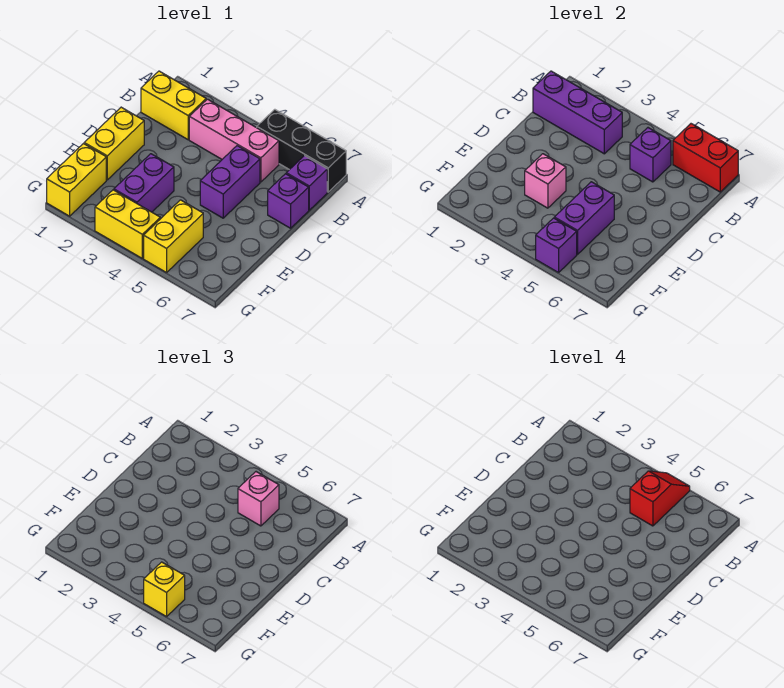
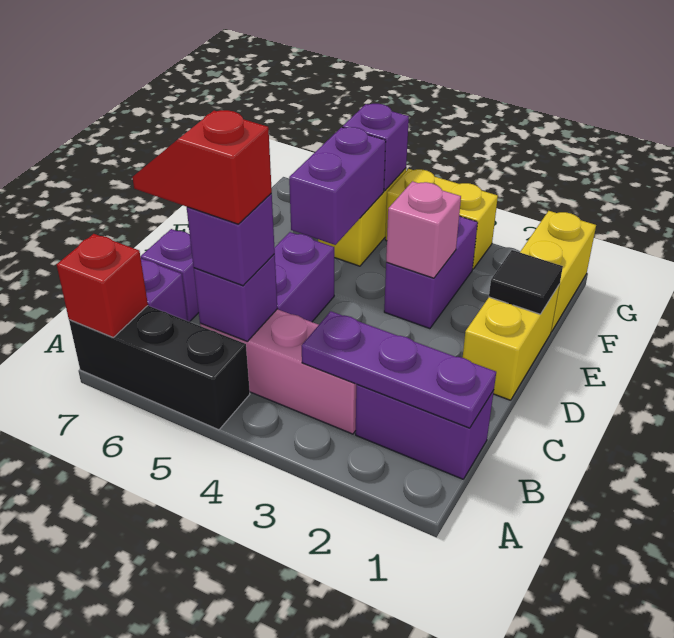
red 1x2 slope [630,471,690,526] -> red 1x2 slope turned to [132,110,272,224]
red 1x2 brick [673,124,738,192] -> red 1x1 brick [57,234,148,337]
yellow 1x2 brick [141,71,206,140] -> purple 1x2 brick [356,385,494,479]
purple 1x3 brick [533,71,622,154] -> purple 1x3 plate [302,311,496,428]
pink 1x1 brick [238,472,279,526] -> purple 1x1 brick [187,194,275,286]
none -> black 1x1 tile [489,250,563,314]
yellow 1x1 brick [144,562,185,617] -> none

